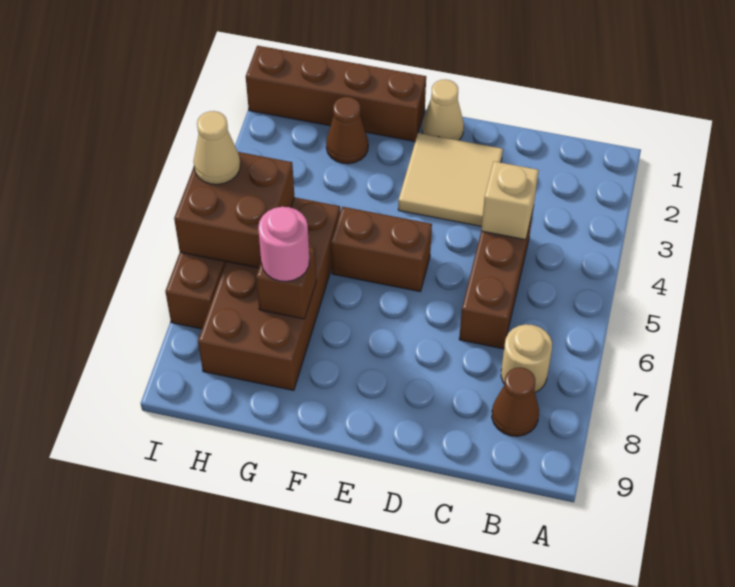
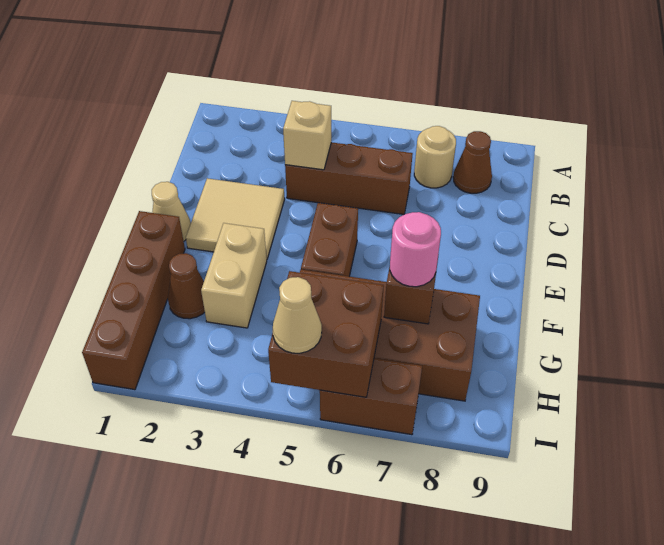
none -> tan 1x2 brick [201,223,267,328]

